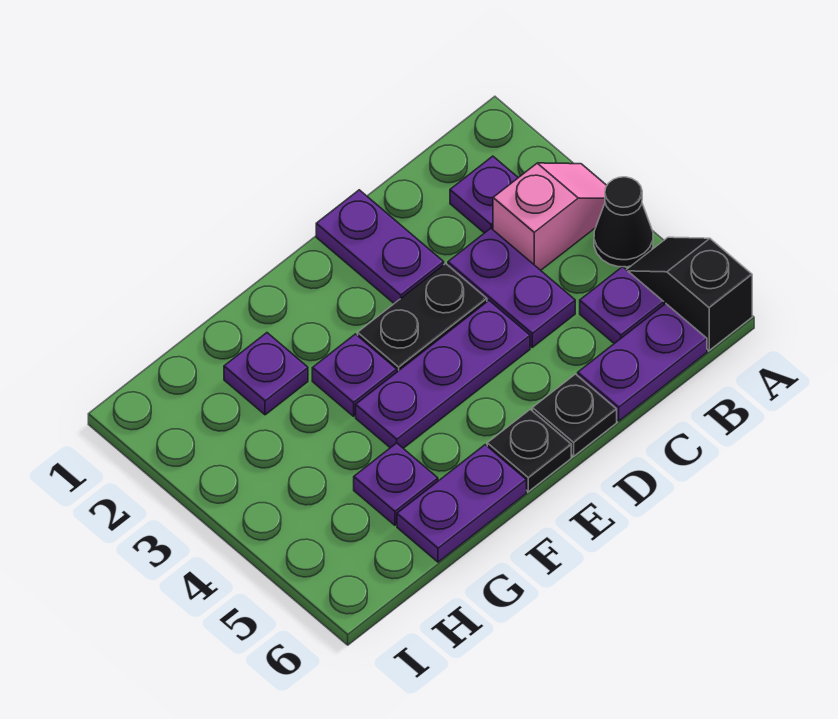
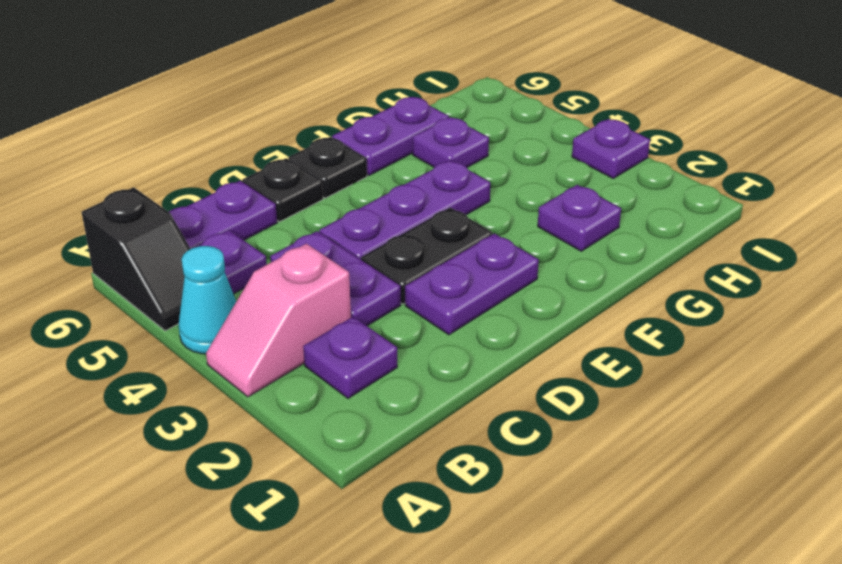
black 1x1 cone [594,177,653,267] -> cyan 1x1 cone [178,246,236,354]
purple 1x2 plate [316,190,444,303] -> purple 1x2 plate turned to [405,233,539,335]
purple 1x1 plate [312,334,397,416] -> purple 1x1 plate moved to [572,119,650,178]

